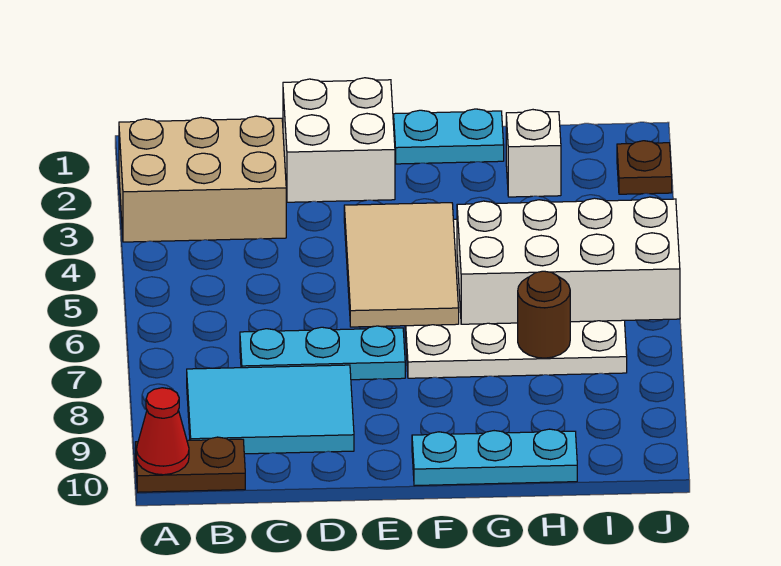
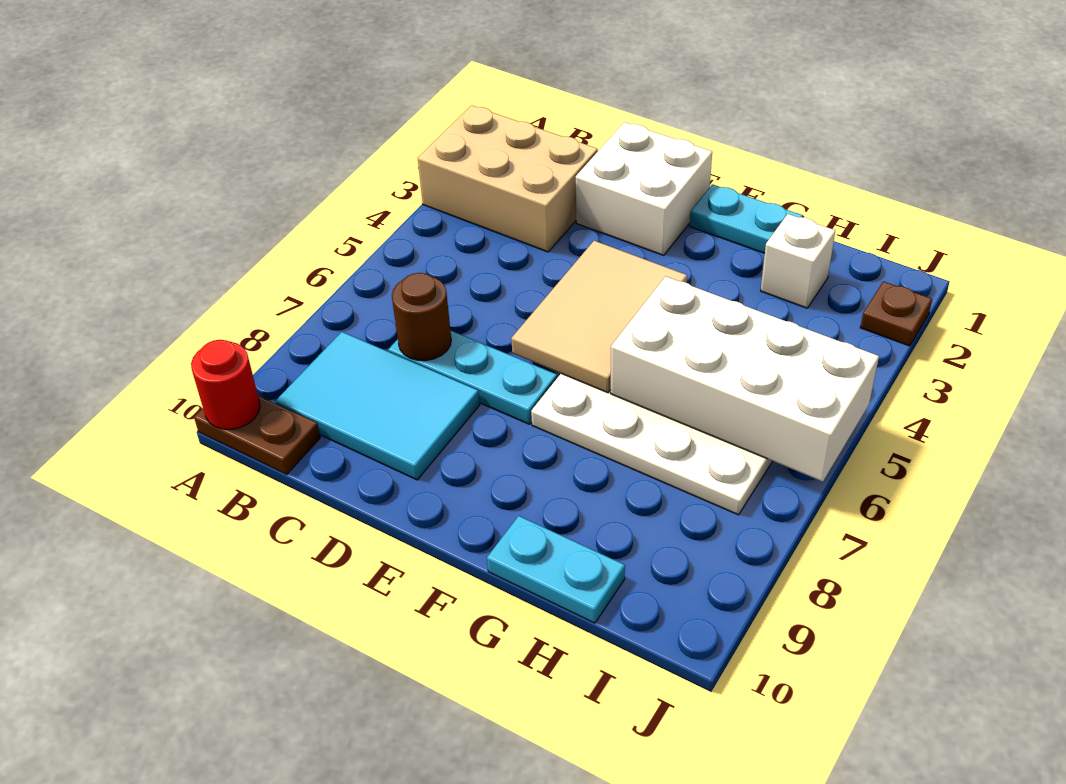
red 1x1 cone [136,388,189,475] -> red 1x1 round brick [191,340,260,429]
cyan 1x3 plate [412,429,577,486] -> cyan 1x2 plate [487,516,625,623]
brown 1x1 round brick [518,271,570,358] -> brown 1x1 round brick moved to [392,273,451,361]

